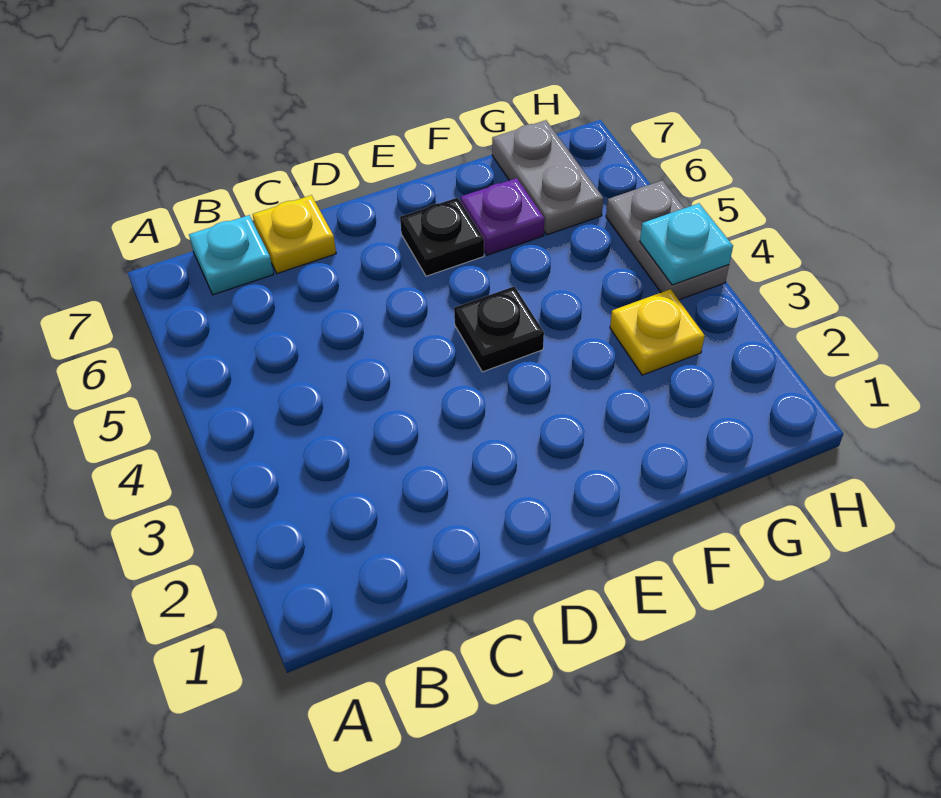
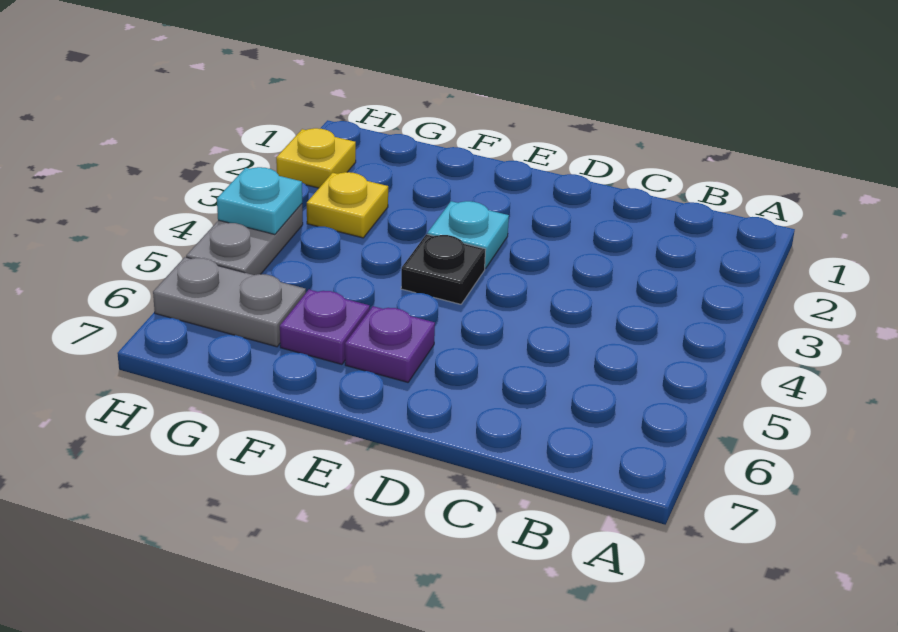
cyan 1x1 plate [189,215,274,295] -> cyan 1x1 plate moved to [427,201,509,269]
yellow 1x1 plate [253,195,336,273] -> yellow 1x1 plate moved to [276,128,356,188]
black 1x1 plate [400,198,484,276] -> purple 1x1 plate [345,306,435,382]
grey 1x2 plate [492,120,603,235] -> grey 1x2 plate turned to [153,257,306,347]

